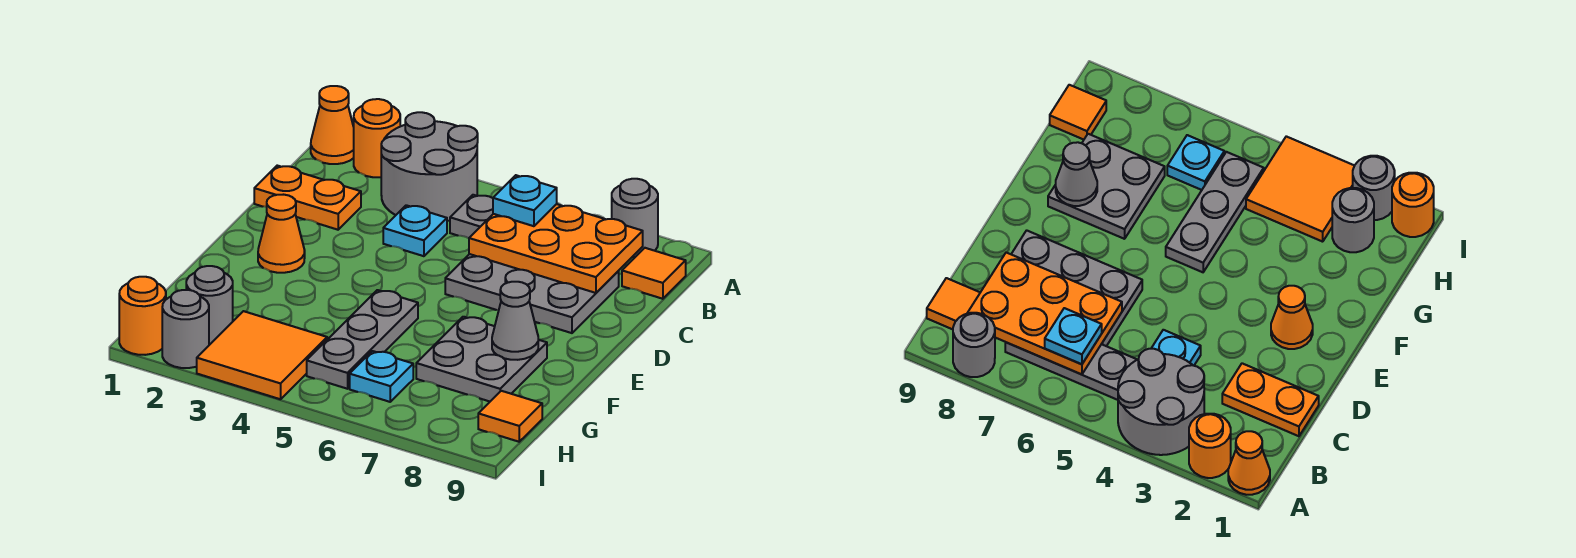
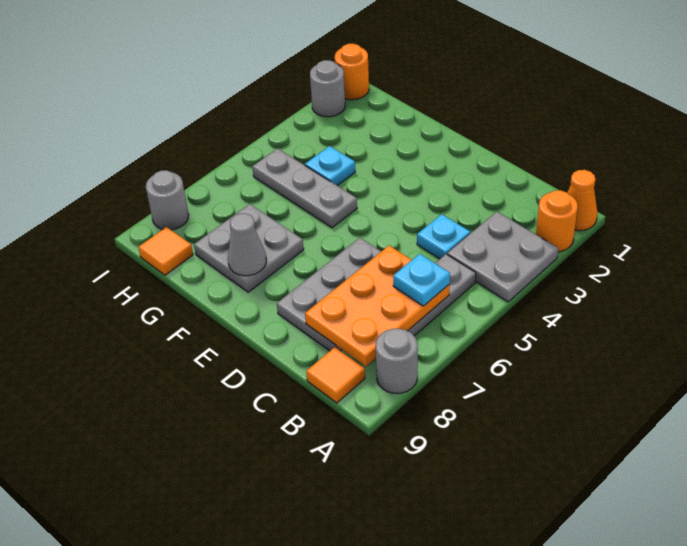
grey 2x2 round brick [381,112,478,221] -> grey 2x2 plate [447,212,558,302]
orange 1x2 plate [254,166,361,230] -> none
orange 1x1 cone [258,195,305,273] -> none
grey 1x1 round brick [186,266,233,344] -> grey 1x1 round brick moved to [146,170,189,230]
orange 2x2 tile [197,311,327,399] -> none
cyan 1x1 plate [350,351,413,402] -> cyan 1x1 plate moved to [305,146,355,186]

